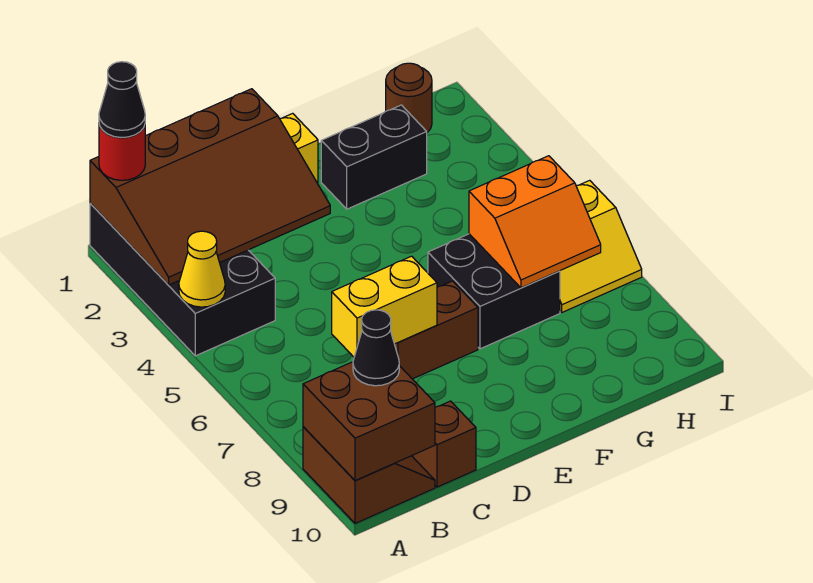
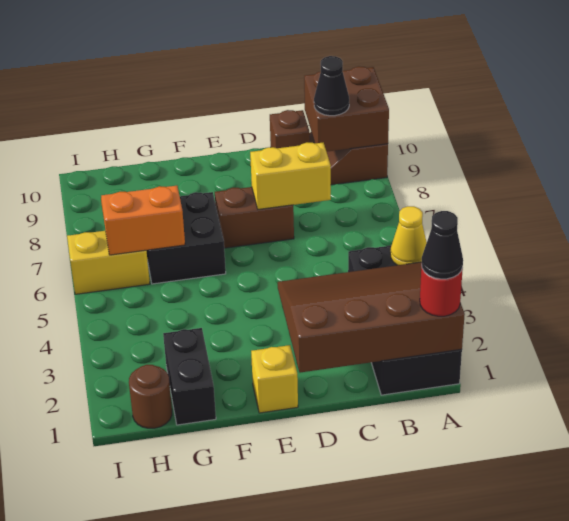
black 1x2 brick [321,105,427,209] -> black 1x2 brick turned to [163,328,216,425]

